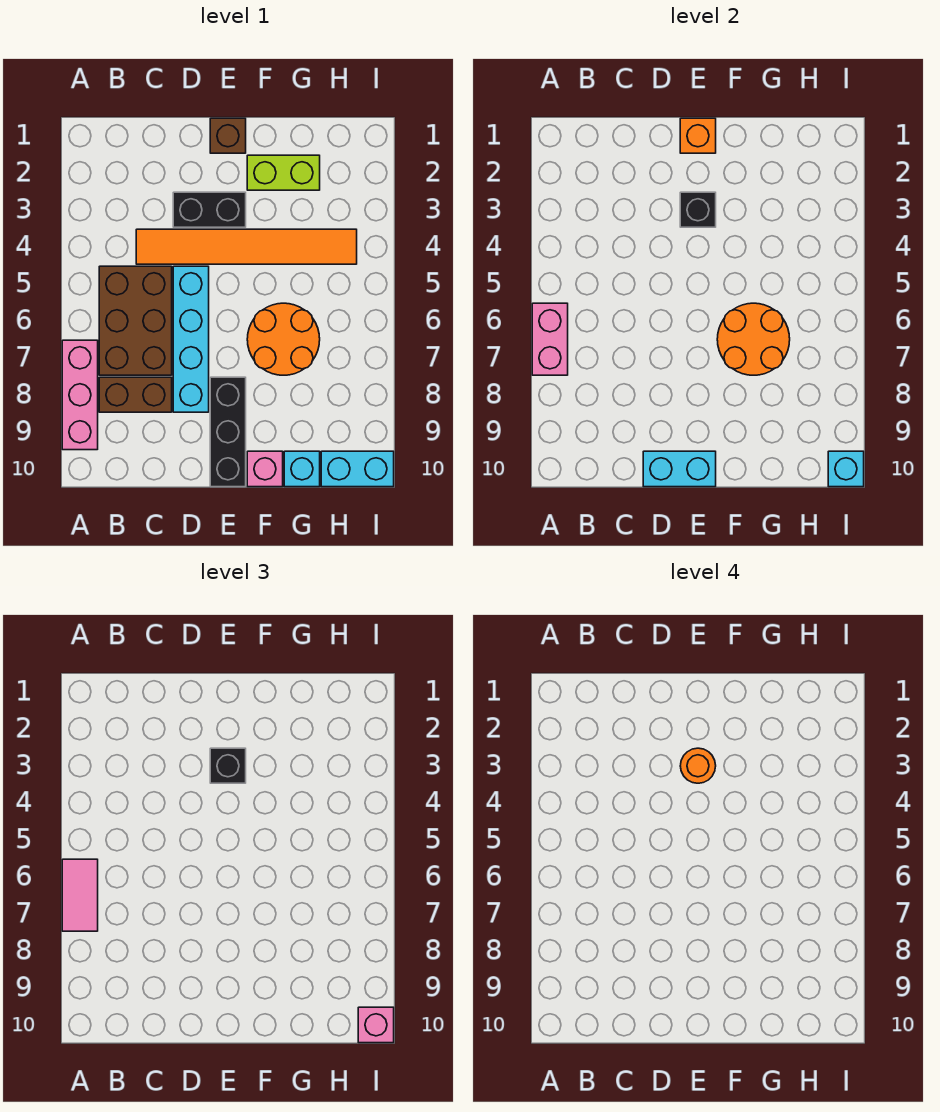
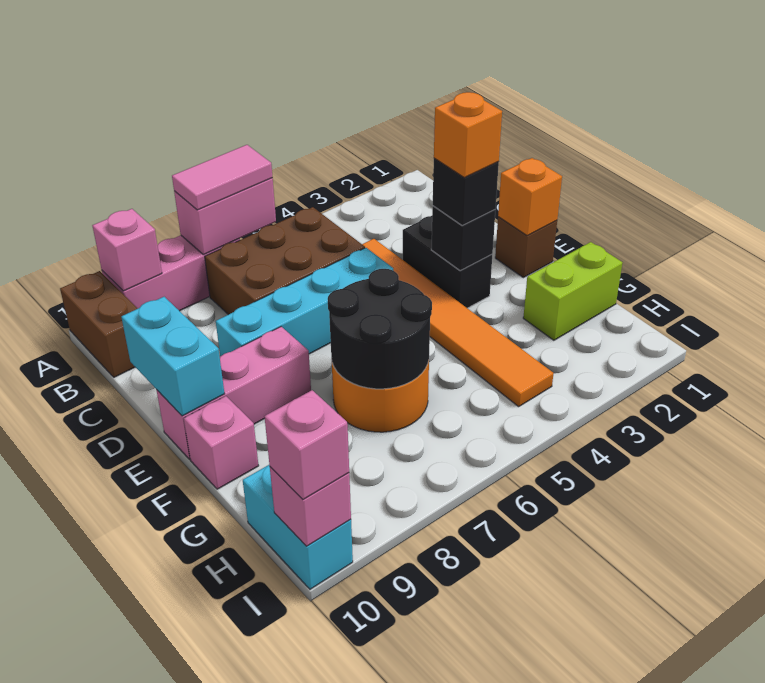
none -> pink 1x1 brick [92,209,162,291]
brown 1x2 brick [99,377,172,412] -> brown 1x2 brick moved to [60,271,138,377]
orange 1x1 round brick [680,748,716,783] -> orange 1x1 brick [434,92,502,178]
black 1x3 brick [210,377,246,487] -> pink 1x3 brick [157,327,311,459]
lime 1x2 brick [247,155,320,190] -> lime 1x2 brick turned to [523,242,623,340]
orange 2x2 round brick [717,303,790,375] -> black 2x2 round brick [328,269,432,389]
cyan 1x1 brick [284,451,320,487] -> none
cyan 1x1 brick [828,451,864,487] -> pink 1x1 brick [270,467,351,546]

